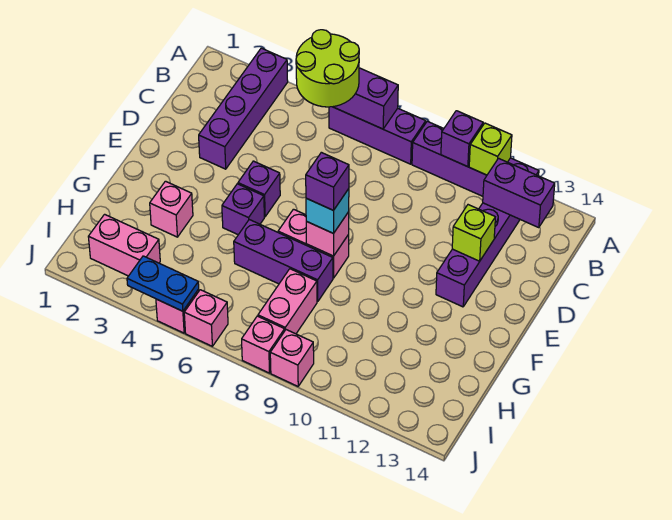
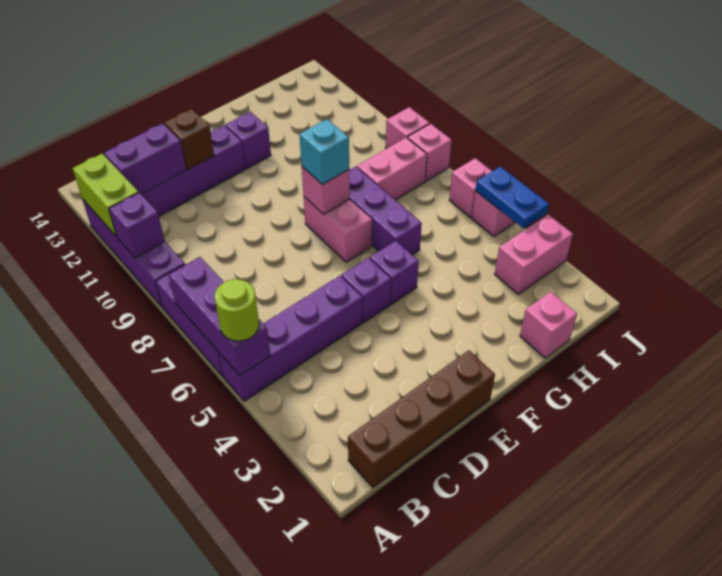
purple 1x4 brick [199,48,288,169] -> purple 1x4 brick moved to [218,276,362,401]
lime 2x2 round brick [296,30,359,107] -> lime 1x1 round brick [214,279,259,341]
lime 1x1 brick [469,123,512,175] -> lime 1x2 brick [72,154,139,237]
none -> brown 1x4 brick [348,350,495,487]
purple 1x2 brick [483,158,555,228] -> purple 1x2 brick turned to [104,123,186,194]
lime 1x1 brick [452,205,495,261] -> brown 1x1 brick [164,109,214,169]
purple 1x1 brick [306,152,349,210] -> purple 1x1 brick moved to [225,112,271,169]
pink 1x1 brick [150,181,193,237] -> pink 1x1 brick moved to [520,292,577,358]
pink 1x2 brick [88,214,160,276] -> pink 1x2 brick turned to [495,215,573,294]

